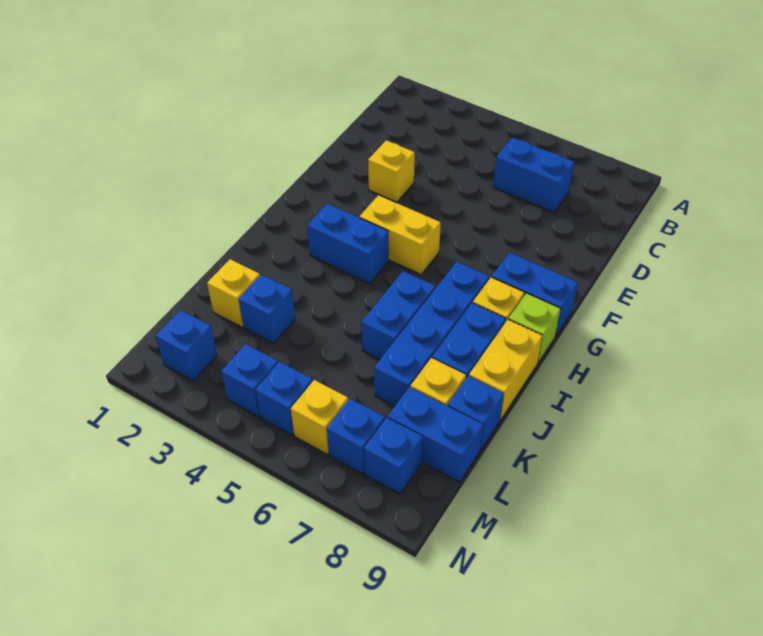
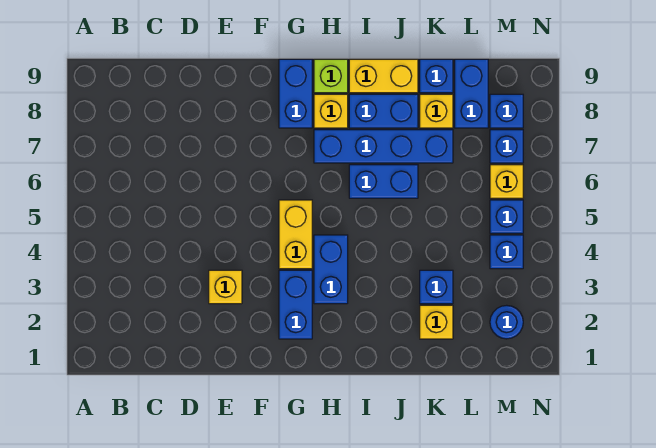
blue 1x2 brick [493,138,574,212] -> blue 1x2 brick moved to [279,270,312,339]
blue 1x1 brick [156,310,217,381] -> blue 1x1 round brick [490,305,523,339]

